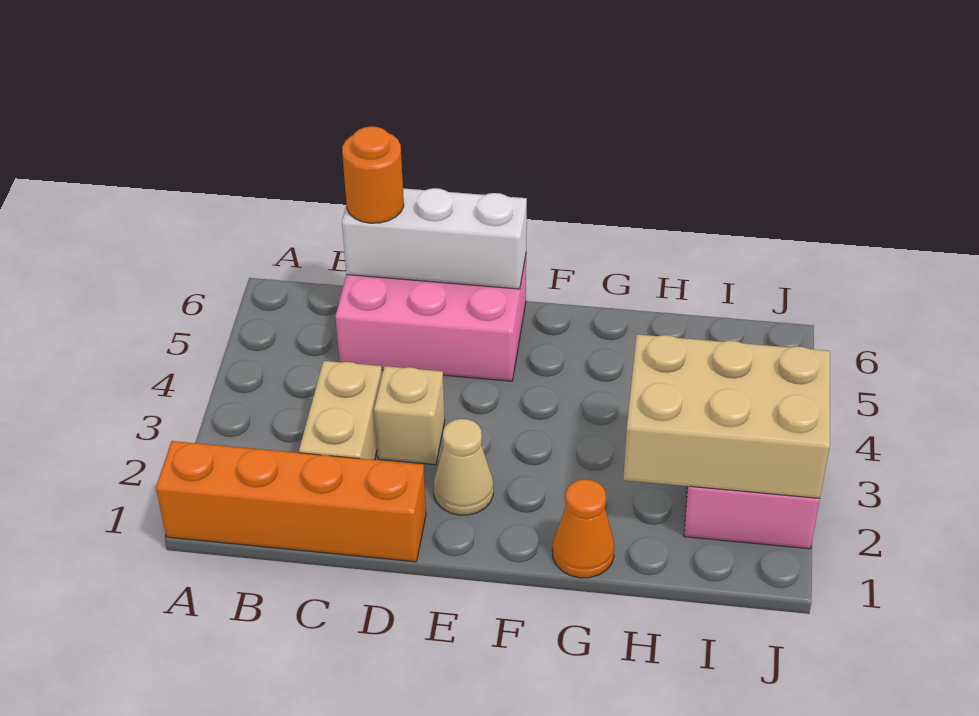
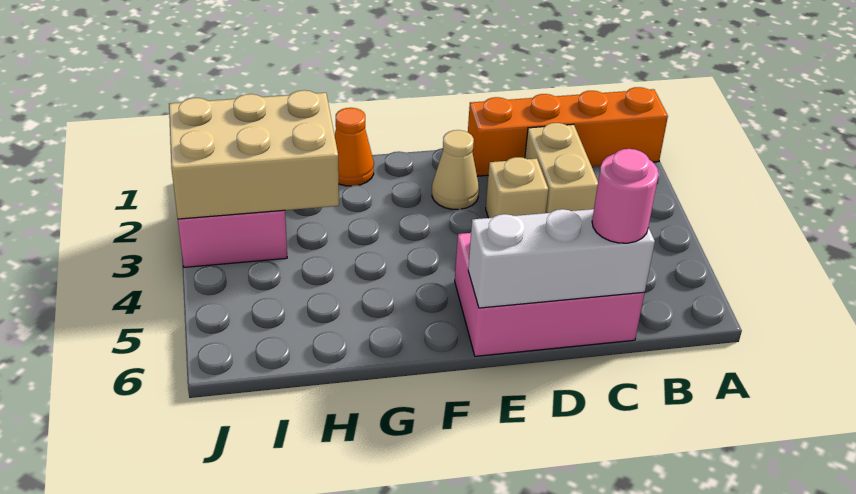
orange 1x1 round brick [342,126,404,223] -> pink 1x1 round brick [592,149,659,243]

